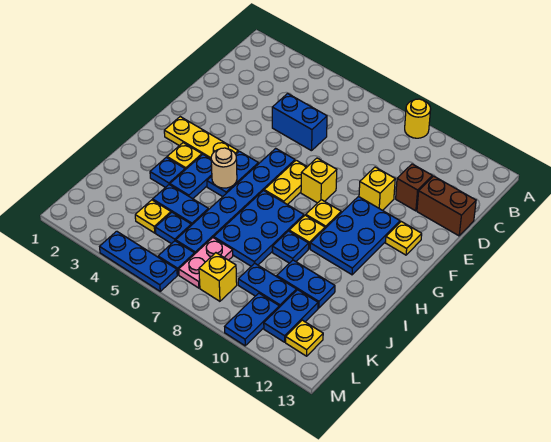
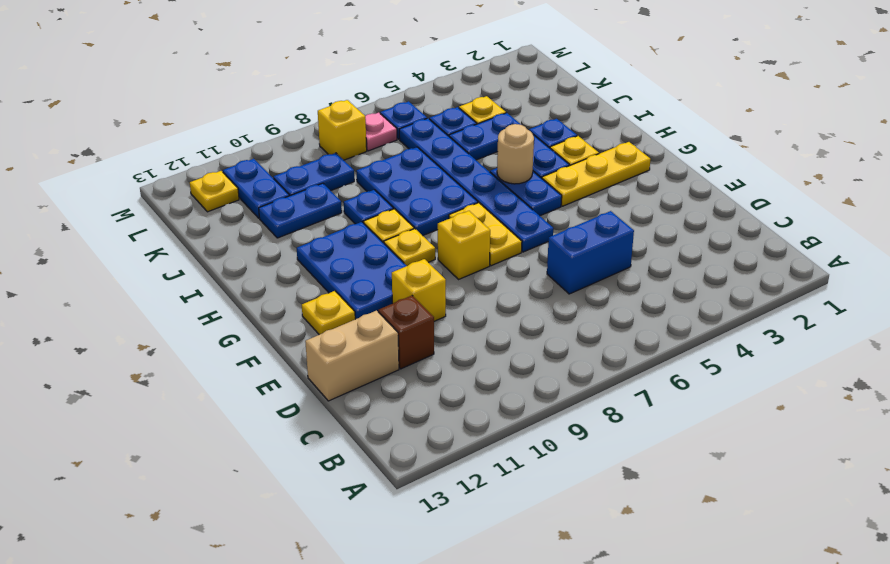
yellow 1x1 round brick [405,99,431,138] -> none
brown 1x2 brick [417,176,476,236] -> tan 1x2 brick [305,311,399,401]
pink 1x2 plate [179,238,233,288] -> pink 1x1 plate [365,113,397,151]
blue 1x2 plate [225,293,279,346] -> none
blue 1x3 plate [100,231,177,291] -> none

